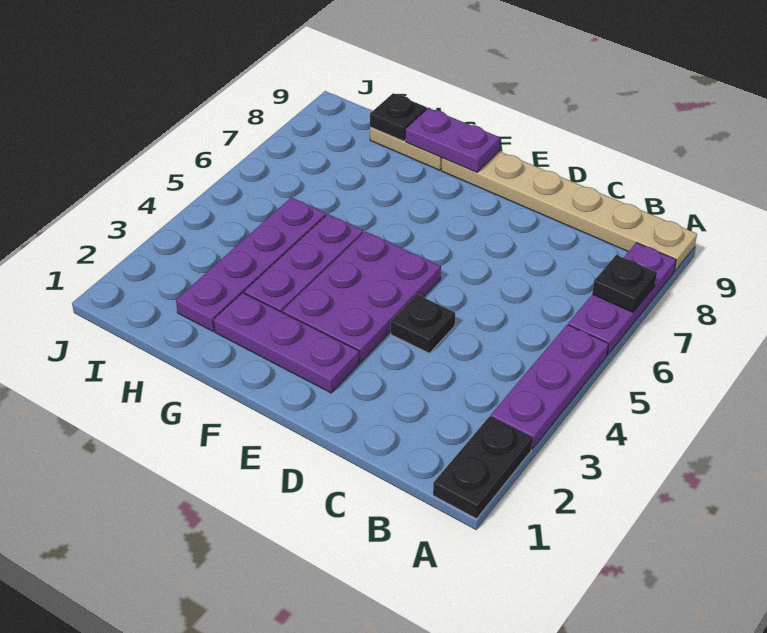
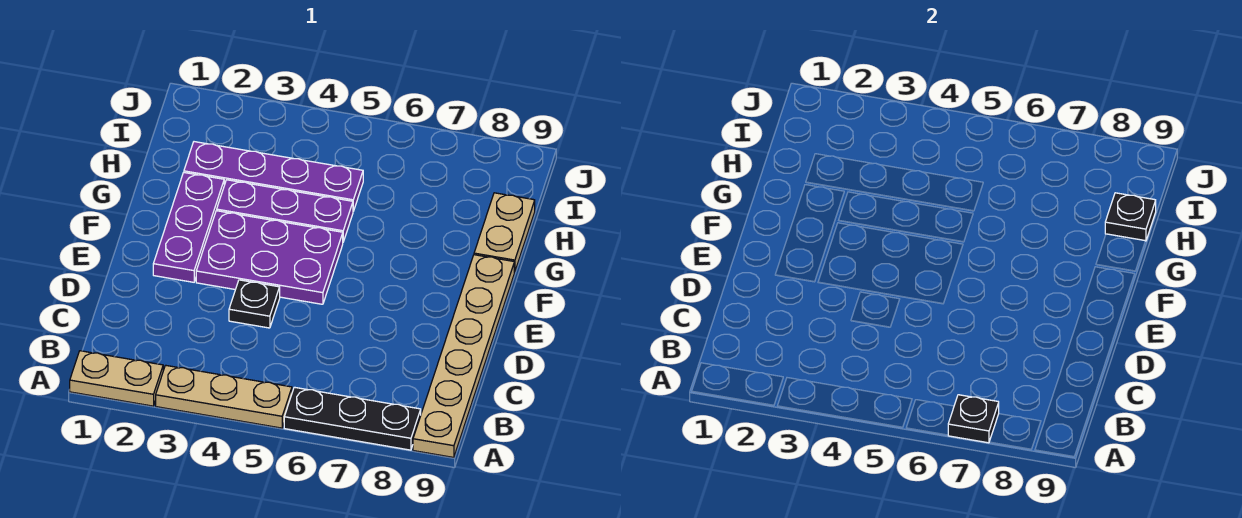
black 1x2 plate [433,416,532,519] -> tan 1x2 plate [70,351,163,406]
purple 1x3 plate [491,325,608,449] -> tan 1x3 plate [156,365,292,428]
purple 1x3 plate [568,243,676,355] -> black 1x3 plate [284,387,421,450]
purple 1x2 plate [406,108,500,172] -> none

